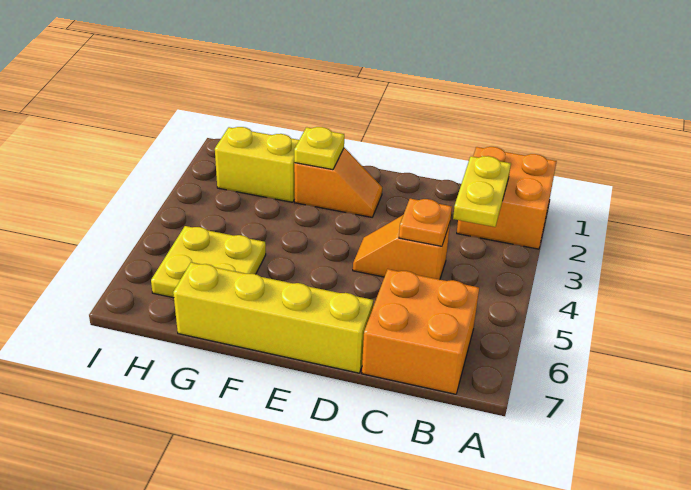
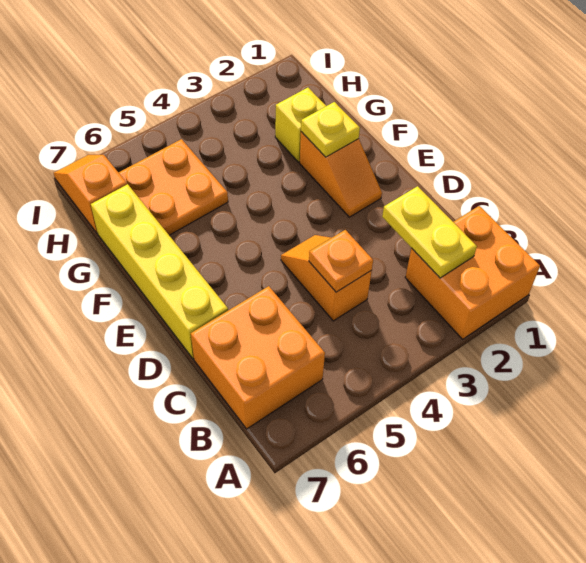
yellow 1x2 plate [453,156,511,227] -> yellow 1x2 plate turned to [382,186,477,278]
yellow 1x2 brick [215,127,299,202] -> yellow 1x1 brick [275,88,326,162]
yellow 2x2 plate [151,226,266,298] -> orange 2x2 plate [118,139,228,235]
none -> orange 1x2 slope [54,155,127,233]

